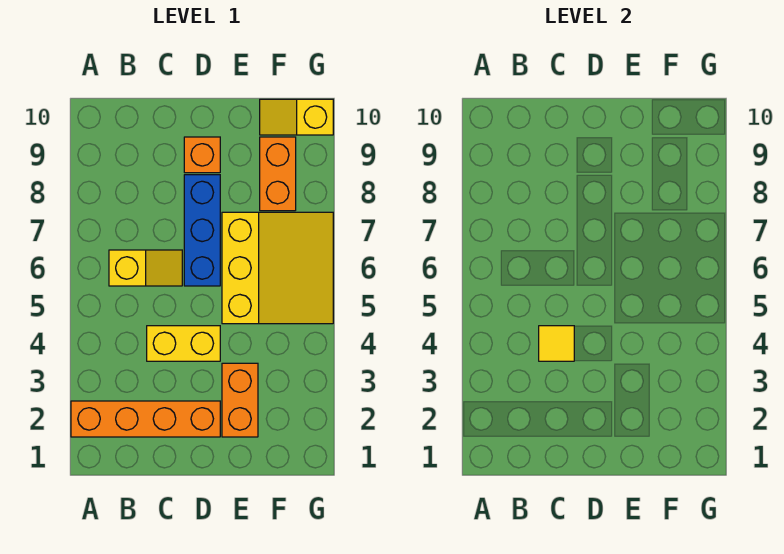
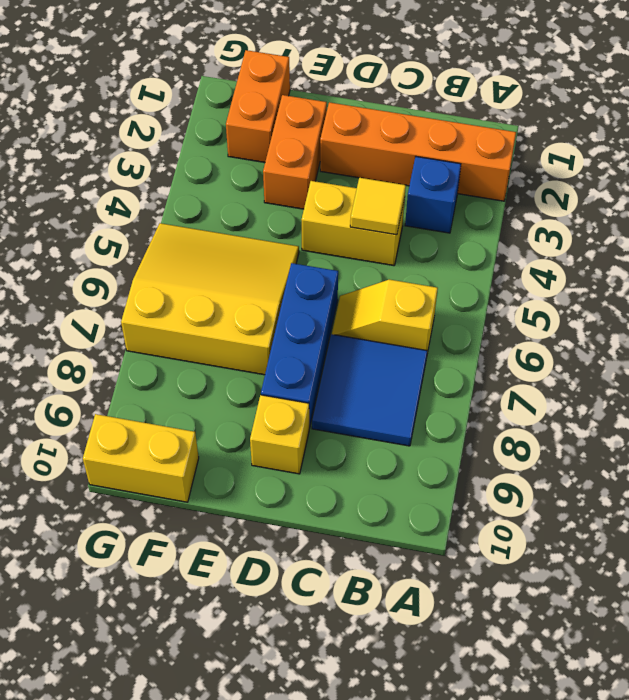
none -> blue 1x1 brick [405,157,461,233]
none -> blue 2x2 tile [312,334,427,446]
orange 1x1 brick [184,137,220,173] -> yellow 1x1 brick [250,395,309,474]
yellow 3x3 slope [222,212,333,324] -> yellow 3x3 slope turned to [121,223,299,375]
orange 1x2 brick [260,137,296,211] -> orange 1x2 brick moved to [226,50,290,162]
yellow 1x2 slope [260,99,333,135] -> yellow 1x2 brick [83,414,199,502]

